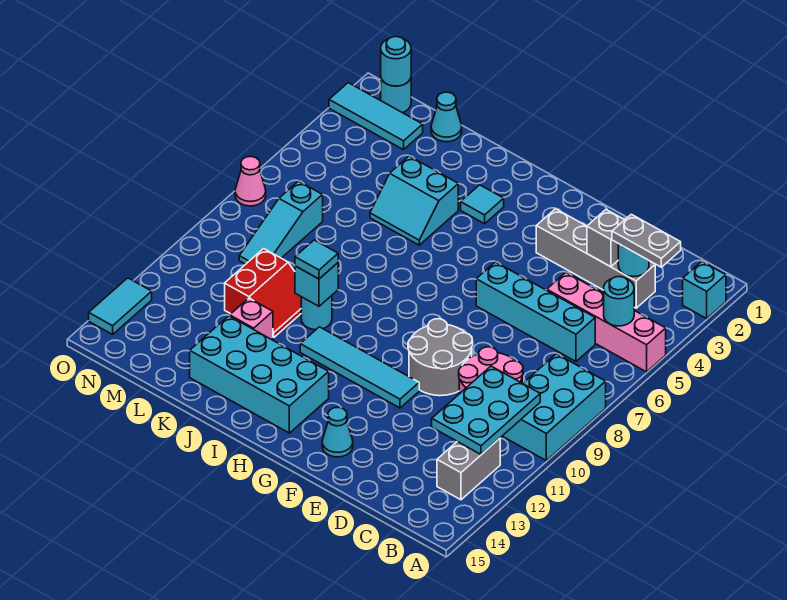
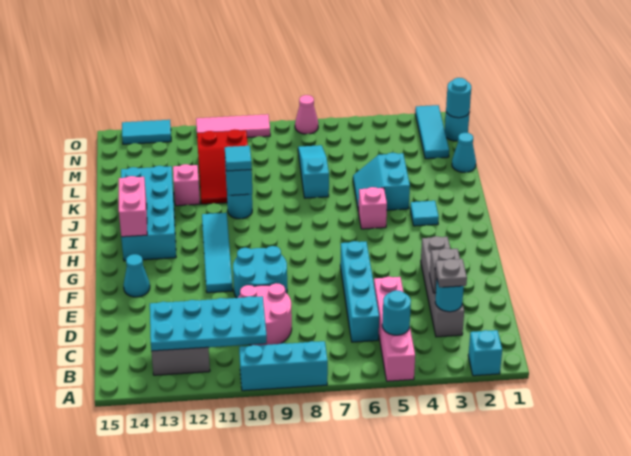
cyan 2x3 brick [503,354,606,461] -> cyan 1x3 brick [239,341,328,391]
grey 1x2 plate [612,214,681,267] -> grey 1x1 plate [435,259,467,287]
cyan 2x3 plate [432,366,540,454] -> cyan 2x4 plate [150,296,267,351]
grey 2x2 round brick [408,319,473,396] -> cyan 2x2 round brick [233,246,287,298]
none -> pink 1x2 brick [119,176,147,237]
none -> pink 1x1 brick [358,187,387,229]
red 2x2 slope [225,249,301,337] -> red 2x3 slope [197,129,248,204]
cyan 1x3 slope [239,181,323,264] -> cyan 1x3 slope turned to [298,145,329,198]
none -> pink 1x3 tile [196,114,270,138]

